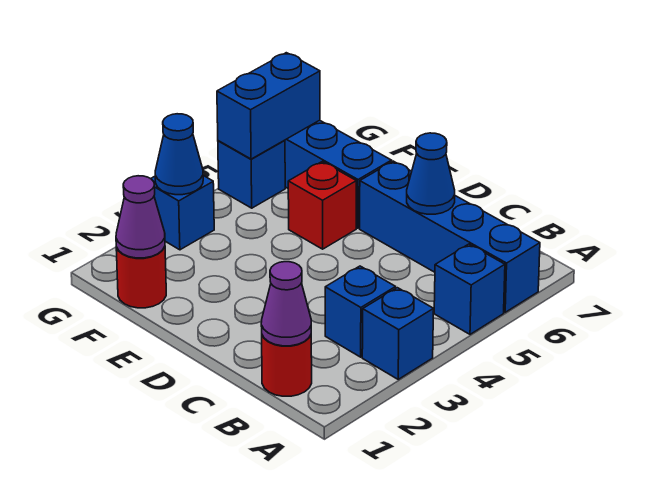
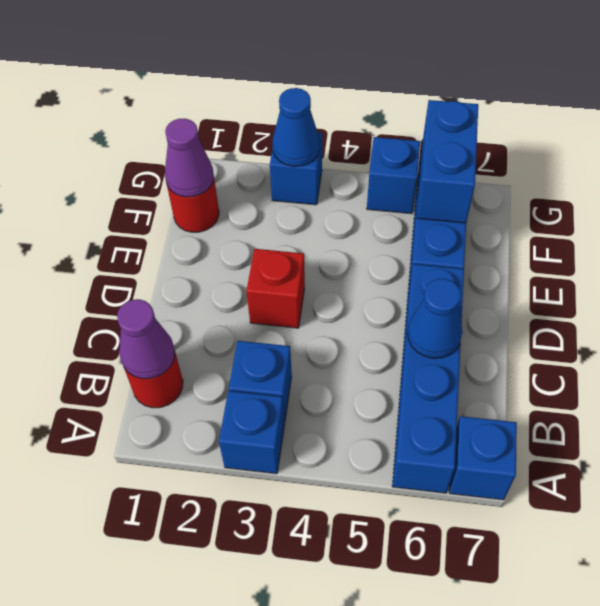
blue 1x1 brick [434,244,505,334] -> blue 1x1 brick moved to [449,416,517,500]
red 1x1 brick [288,162,356,249] -> red 1x1 brick moved to [246,249,305,328]
blue 1x2 brick [217,53,320,159] -> blue 1x2 brick turned to [417,100,478,223]

